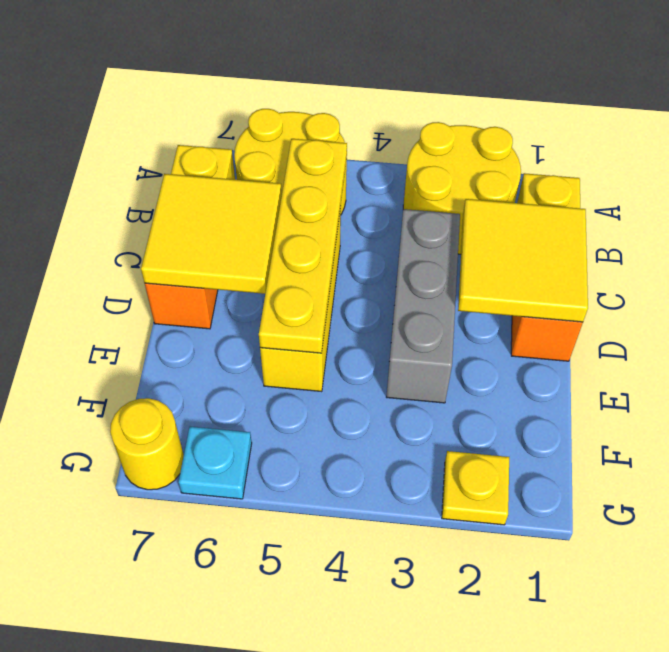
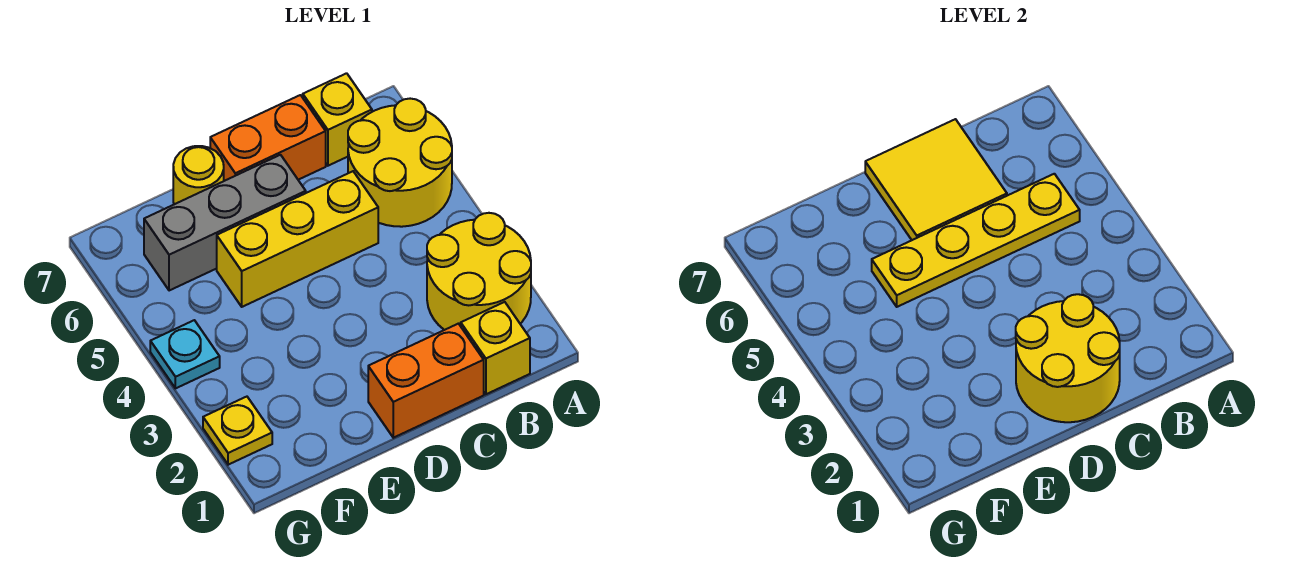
yellow 2x2 tile [458,199,588,322] -> yellow 2x2 round brick [1016,294,1120,422]
grey 1x3 brick [386,209,460,403] -> grey 1x3 brick moved to [144,155,306,291]
cyan 1x1 plate [179,427,252,499] -> cyan 1x1 plate moved to [150,320,220,388]
yellow 1x1 round brick [110,398,184,490] -> yellow 1x1 round brick moved to [173,146,224,204]

